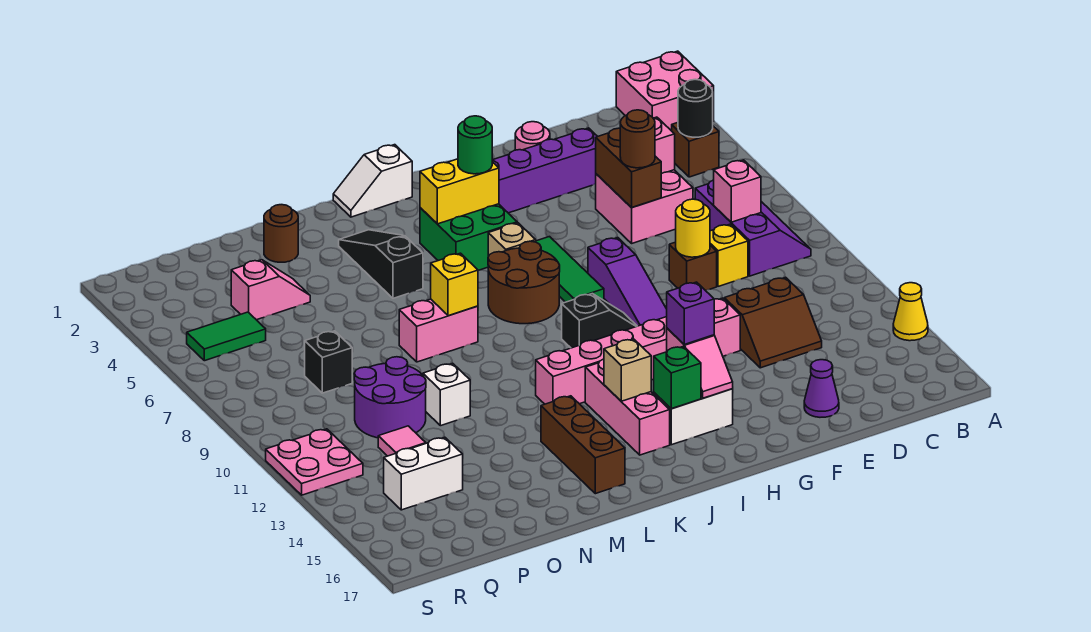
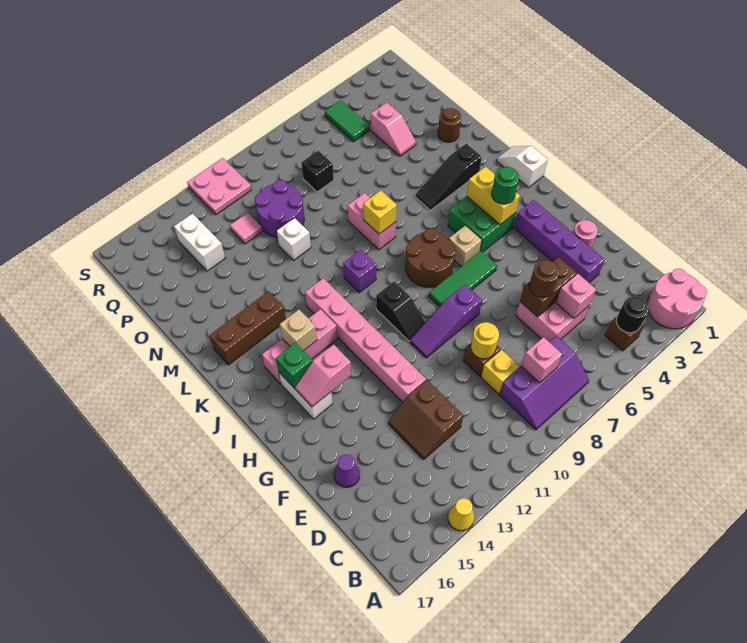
pink 2x2 brick [616,51,714,131] -> pink 2x2 round brick [647,269,707,329]
purple 1x1 brick [667,282,714,344] -> purple 1x1 brick moved to [343,250,377,293]
black 1x3 slope [339,230,423,298] -> black 1x3 slope turned to [415,144,482,210]

